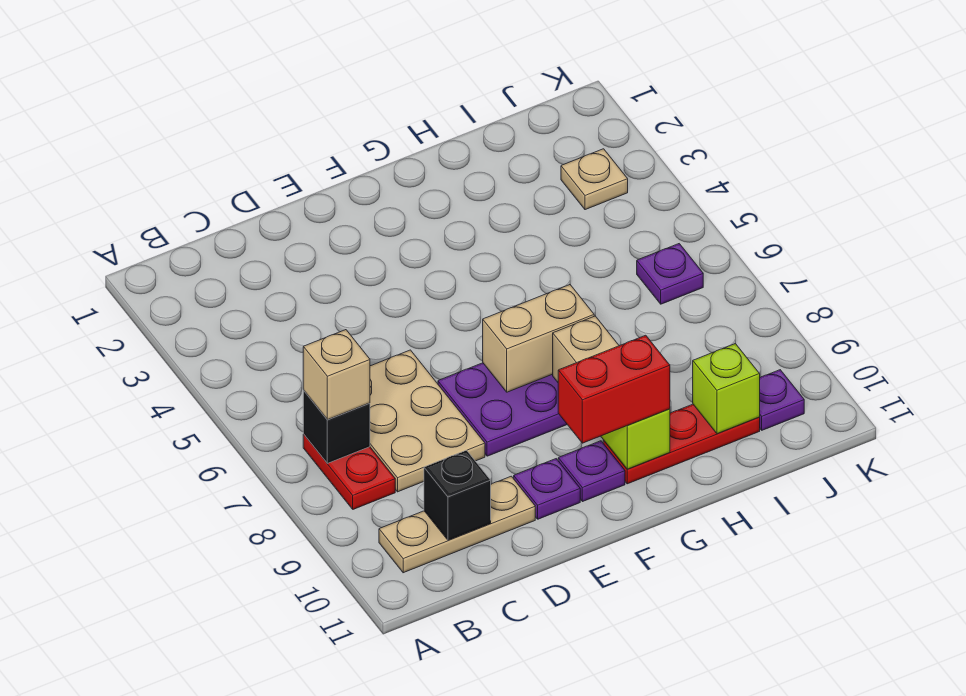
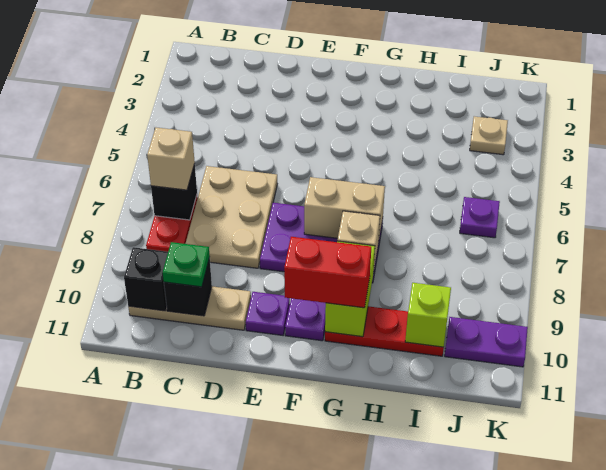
none -> black 1x1 brick [124,247,168,311]
none -> green 1x1 plate [163,242,210,287]
purple 1x1 plate [759,370,804,430] -> purple 1x2 plate [445,317,528,367]

